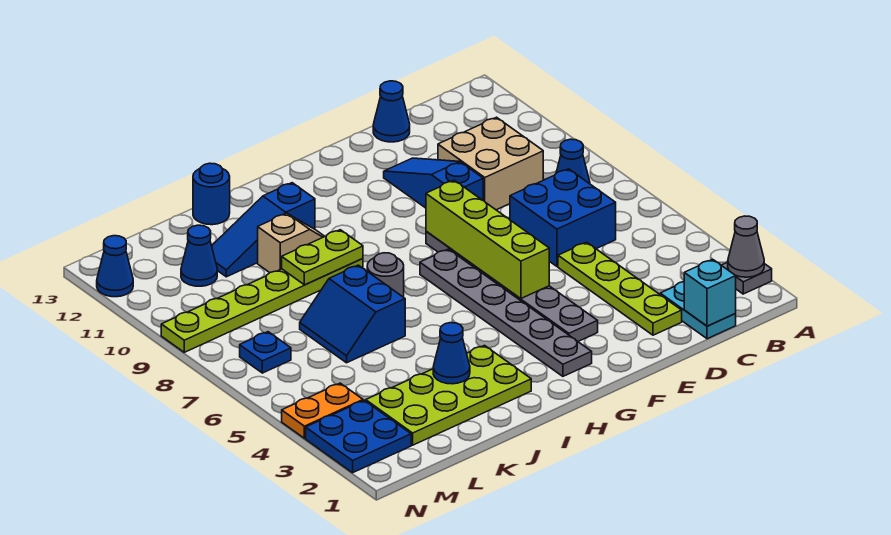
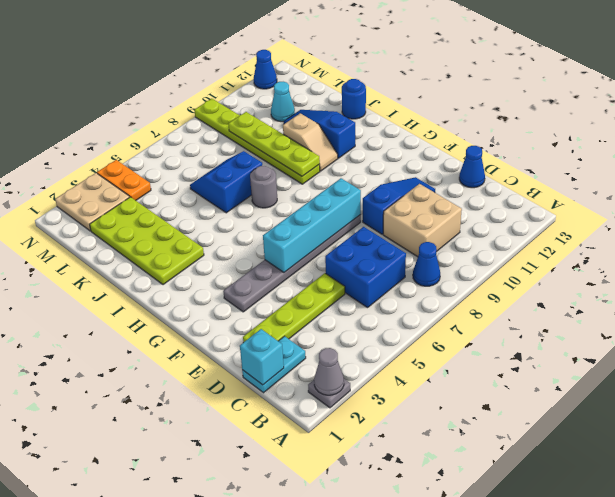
lime 1x4 brick [426,180,549,299] -> cyan 1x4 brick [263,178,361,272]
grey 1x6 plate [420,249,592,376] -> none
lime 1x2 plate [282,230,363,285] -> lime 1x4 plate [228,112,320,176]
blue 1x1 cone [433,323,470,384] -> none
blue 1x1 cone [181,225,217,286] -> cyan 1x1 cone [271,82,295,122]
blue 2x2 plate [306,400,411,473] -> tan 2x2 plate [55,173,129,231]
blue 1x1 plate [240,332,291,373] -> none

